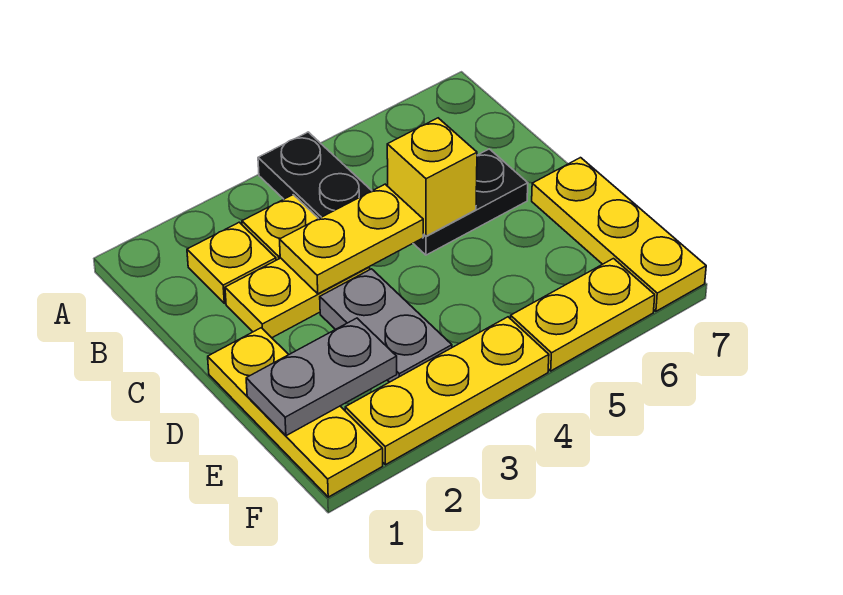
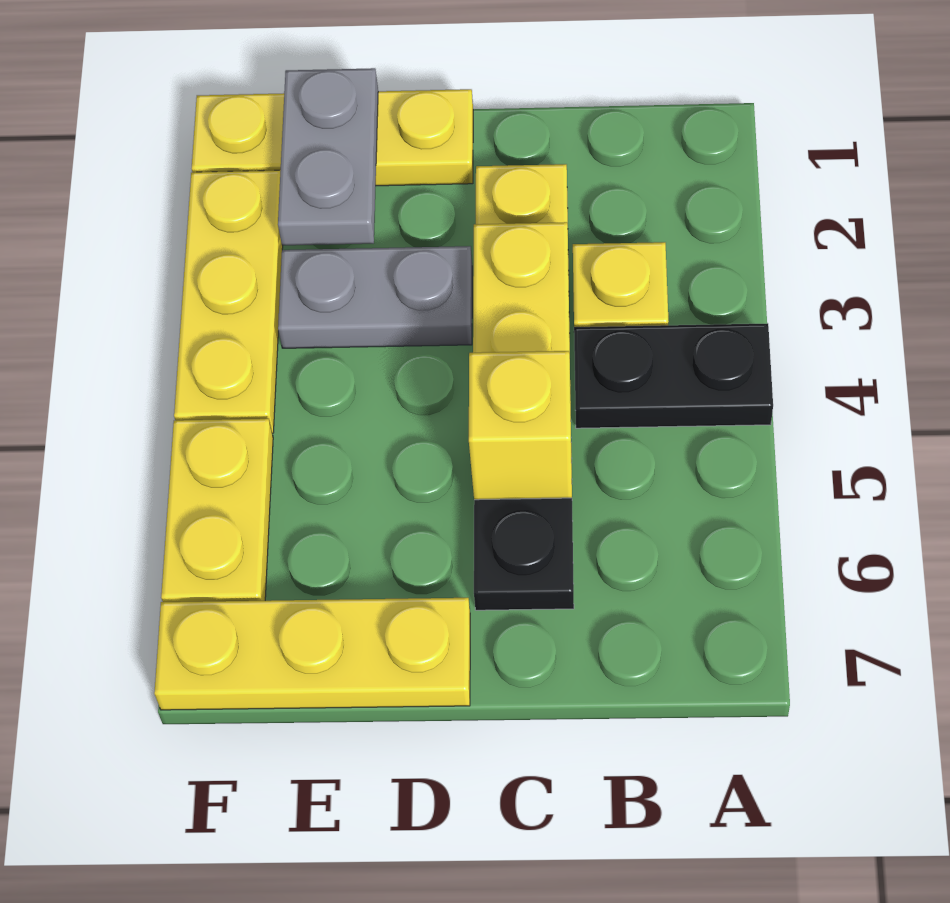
yellow 1x1 plate [187,222,276,303] -> none

